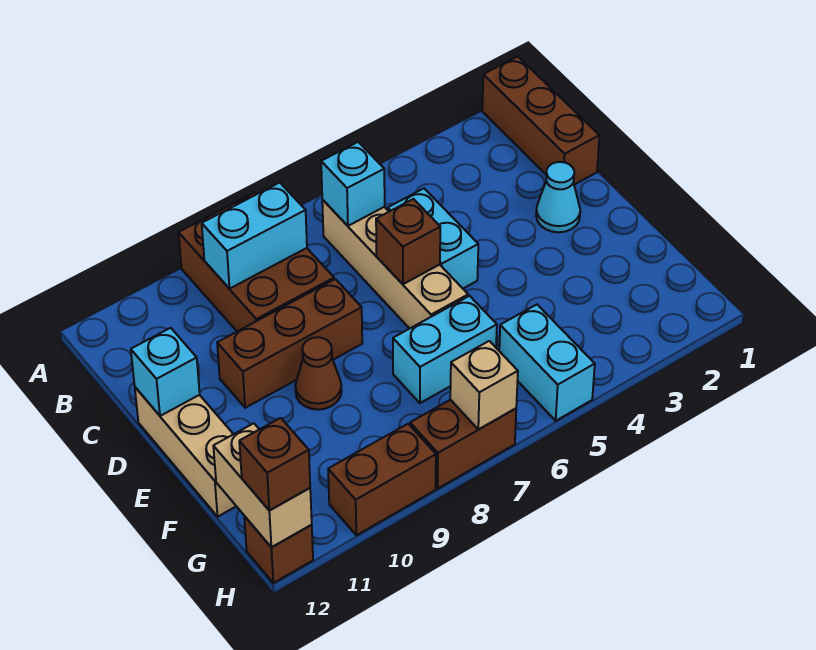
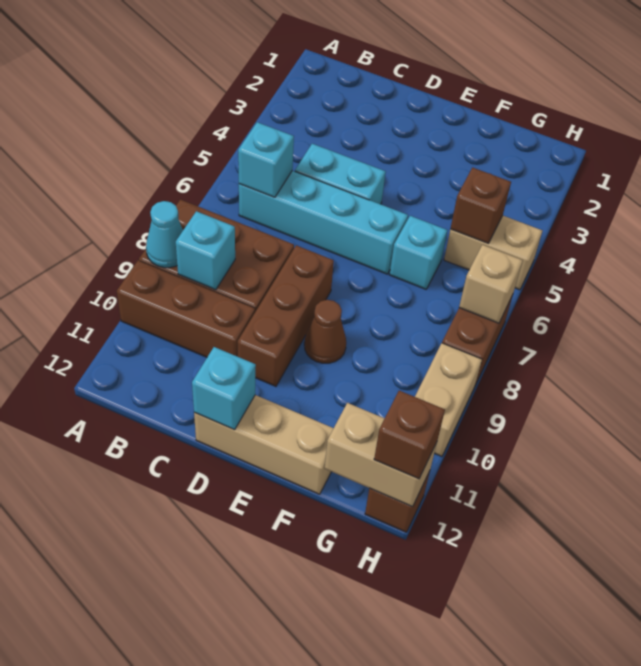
brown 1x3 brick [482,56,600,185] -> brown 1x3 brick moved to [117,260,255,357]
tan 1x4 brick [322,200,468,329] -> cyan 1x4 brick [239,171,408,274]
cyan 1x2 brick [202,183,307,289] -> cyan 1x1 brick [176,211,235,290]
cyan 1x1 cone [536,162,580,232] -> cyan 1x1 cone moved to [146,201,183,268]
brown 1x1 brick [376,199,440,284] -> brown 1x1 brick moved to [450,168,511,243]
cyan 1x2 brick [393,296,497,403] -> cyan 1x1 brick [390,216,447,289]
cyan 1x2 brick [499,305,595,421] -> tan 1x2 brick [444,216,542,290]
brown 1x2 brick [328,424,436,535] -> tan 1x2 brick [415,343,482,456]

